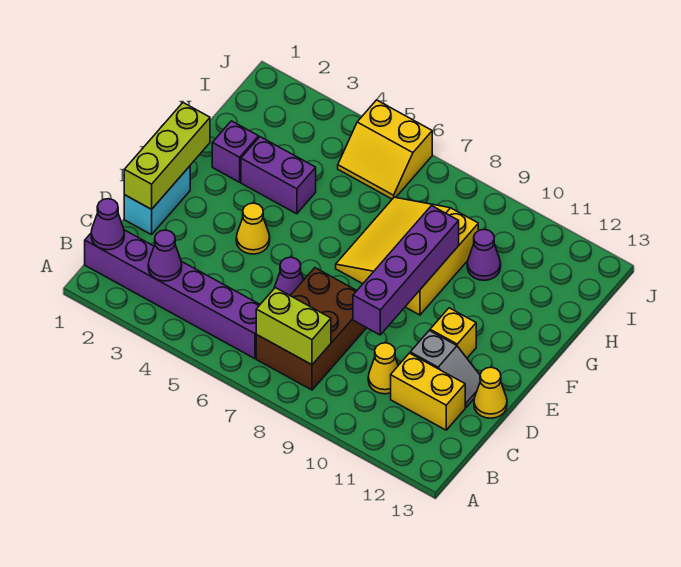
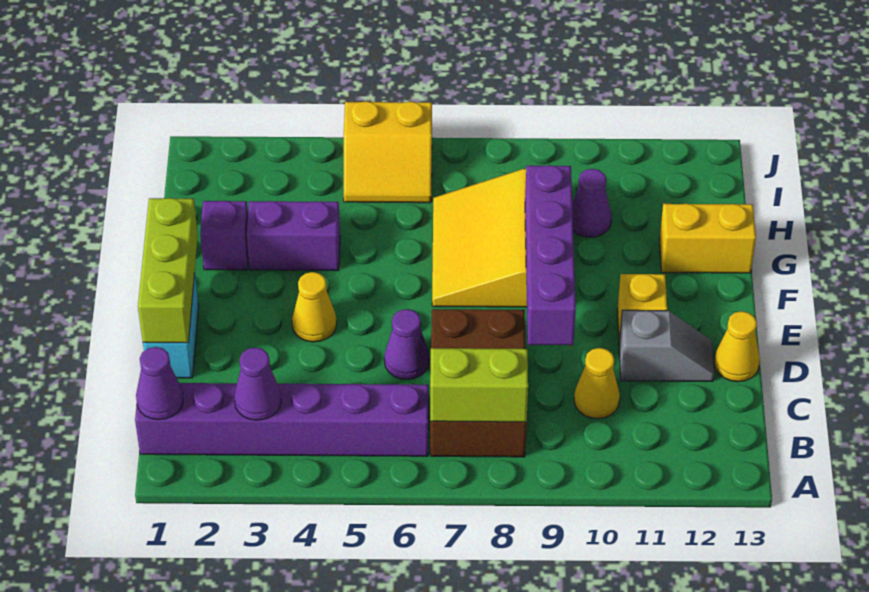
yellow 1x2 brick [391,353,465,430] -> yellow 1x2 brick moved to [660,204,756,273]

